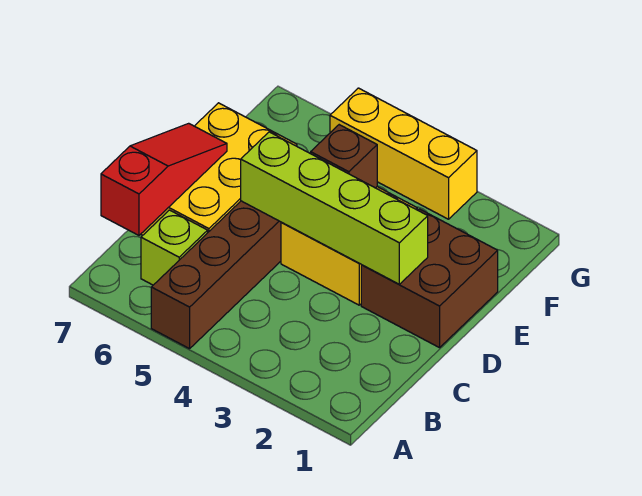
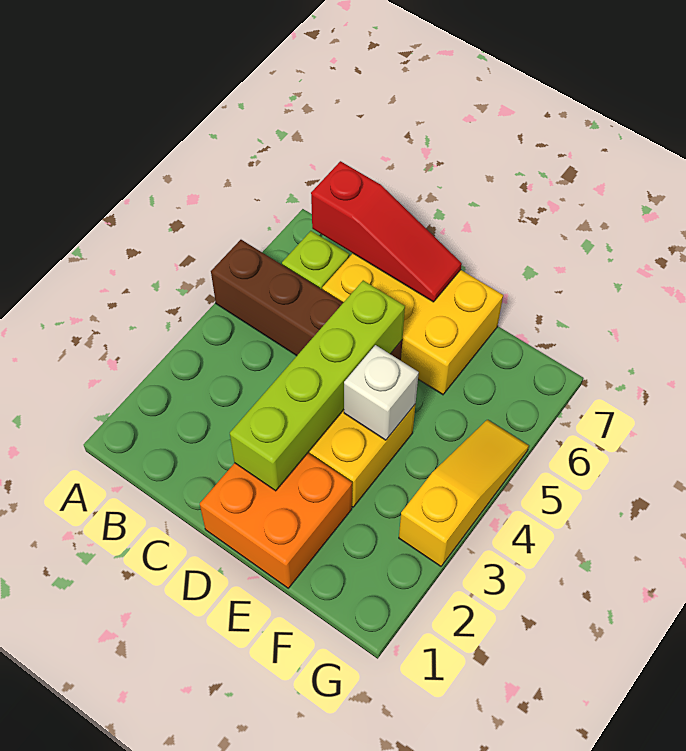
brown 2x2 brick [361,209,498,348] -> orange 2x2 brick [200,453,352,588]
brown 1x1 brick [311,125,377,188] -> white 1x1 brick [344,345,419,440]
yellow 1x3 brick [330,88,477,219] -> yellow 1x3 slope [399,420,529,566]

